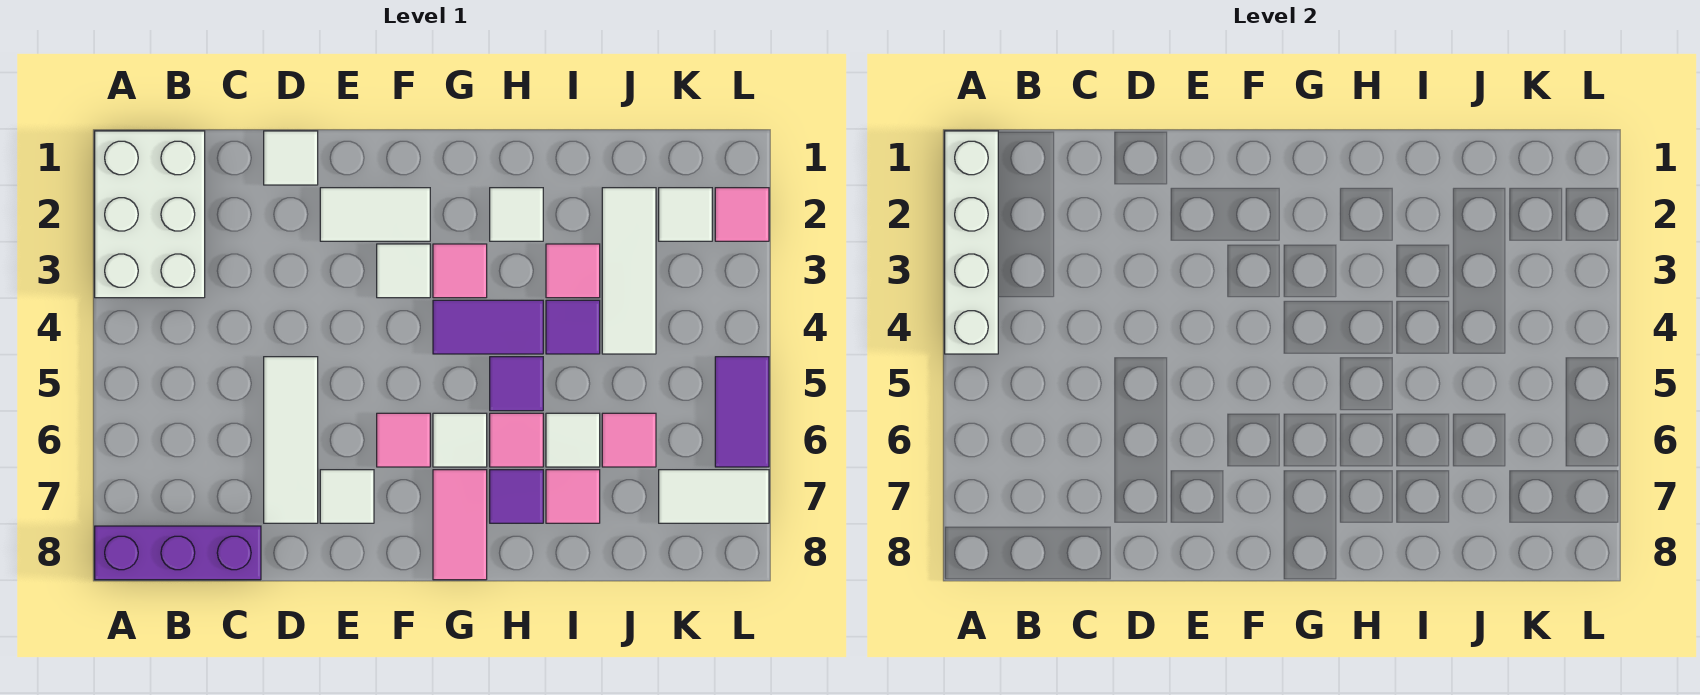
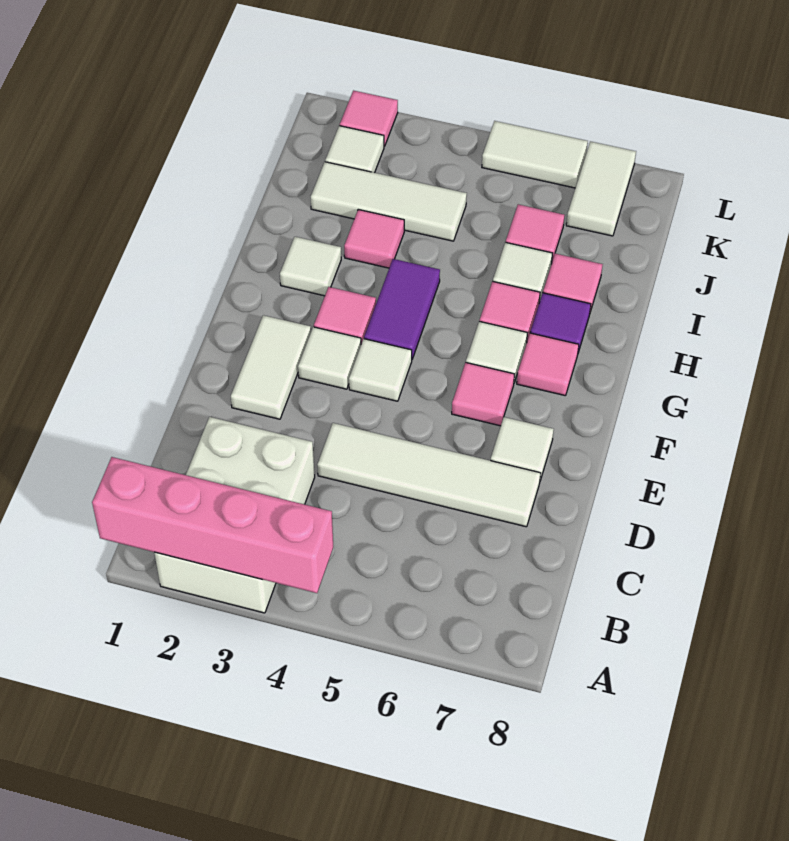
white 2x3 brick [95,131,205,298] -> white 2x3 brick turned to [154,417,315,613]
white 1x4 brick [945,131,998,354] -> pink 1x4 brick [92,457,333,593]
purple 1x3 brick [95,526,261,580] -> none
white 1x1 tile [264,131,318,185] -> white 1x1 tile moved to [349,339,412,401]
white 1x3 tile [264,357,318,523] -> white 1x4 tile [317,423,541,527]
pink 1x2 tile [433,470,487,580] -> pink 1x1 tile [517,333,579,396]
purple 1x1 tile [490,357,543,411] -> none
purple 1x1 tile [546,300,600,354] -> none
purple 1x2 tile [715,357,769,467] -> white 1x2 tile [482,121,588,188]

